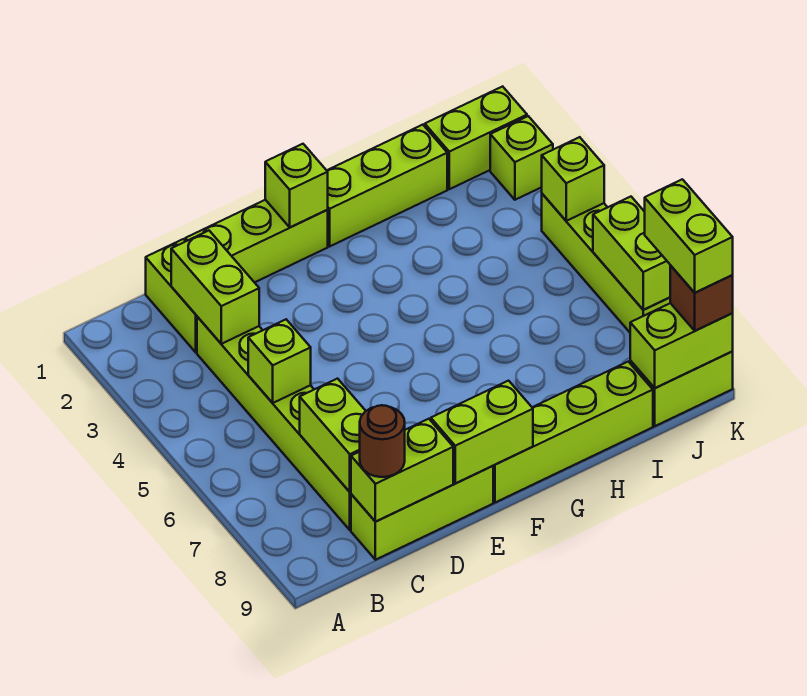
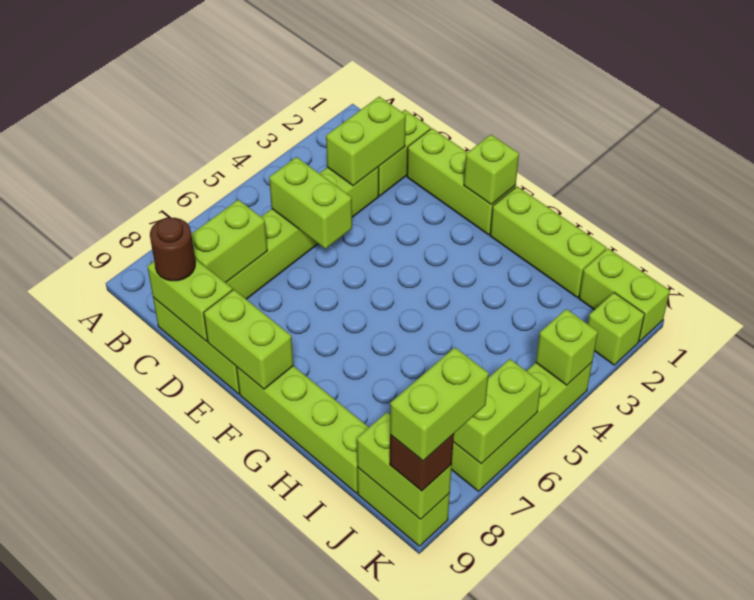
lime 1x1 brick [248,320,311,403] -> lime 1x2 brick [269,157,352,249]

